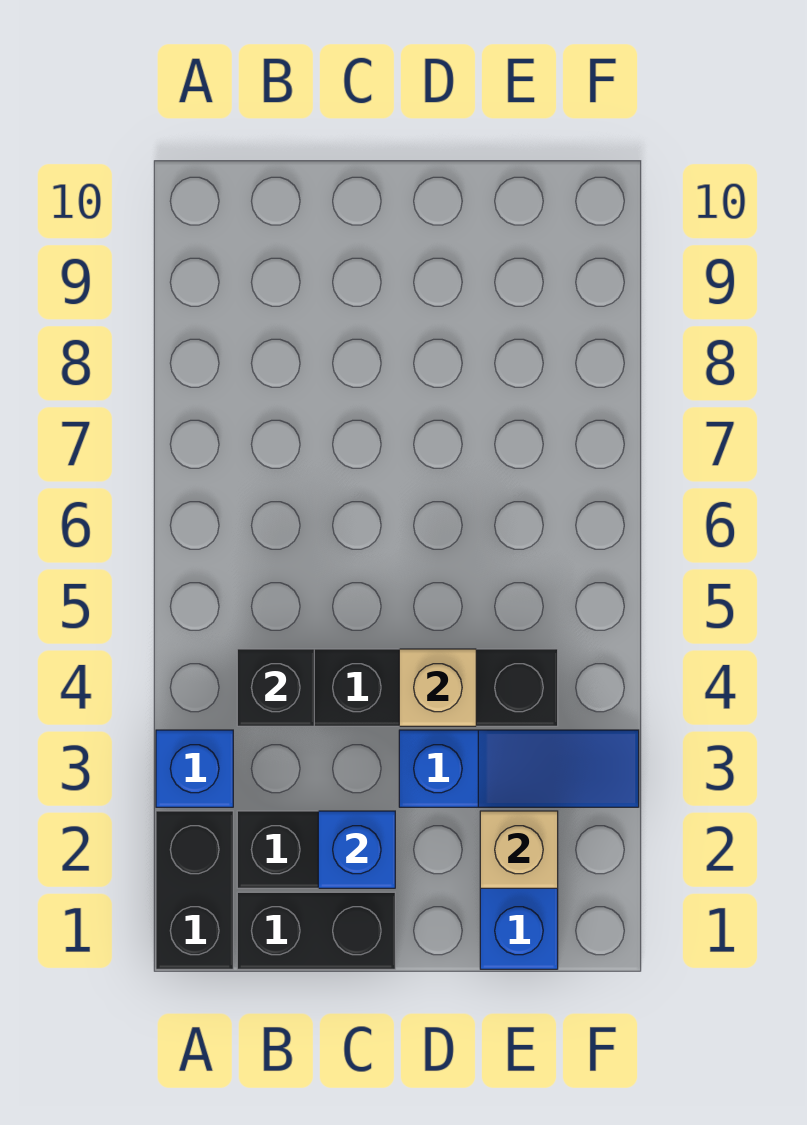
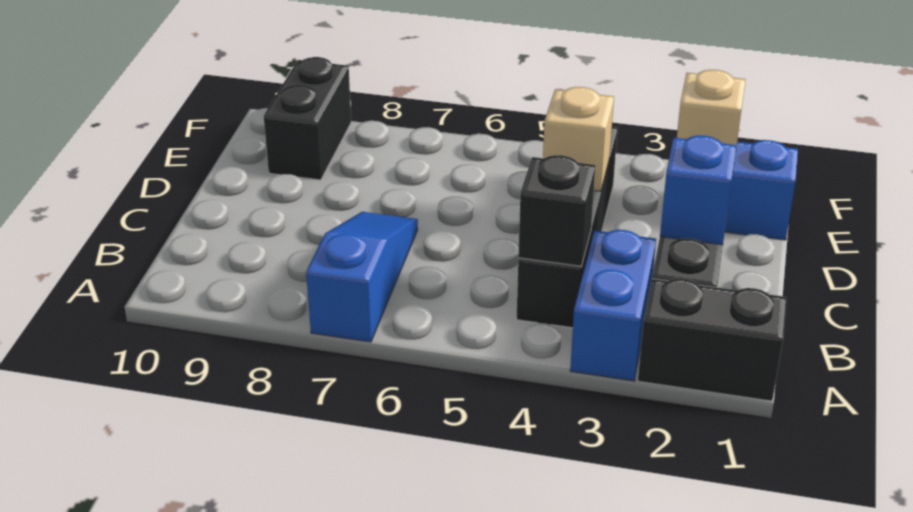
blue 1x1 brick [156,730,233,807] -> blue 1x2 brick [570,230,656,381]
black 1x2 brick [237,892,395,969] -> black 1x2 brick moved to [264,57,351,180]
blue 1x3 slope [399,730,639,807] -> blue 1x3 slope moved to [306,212,418,342]

